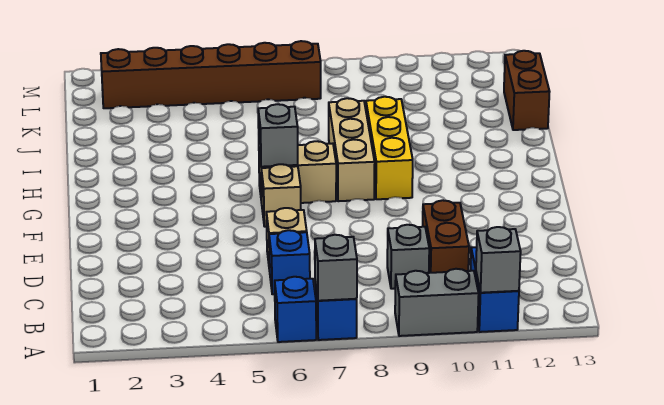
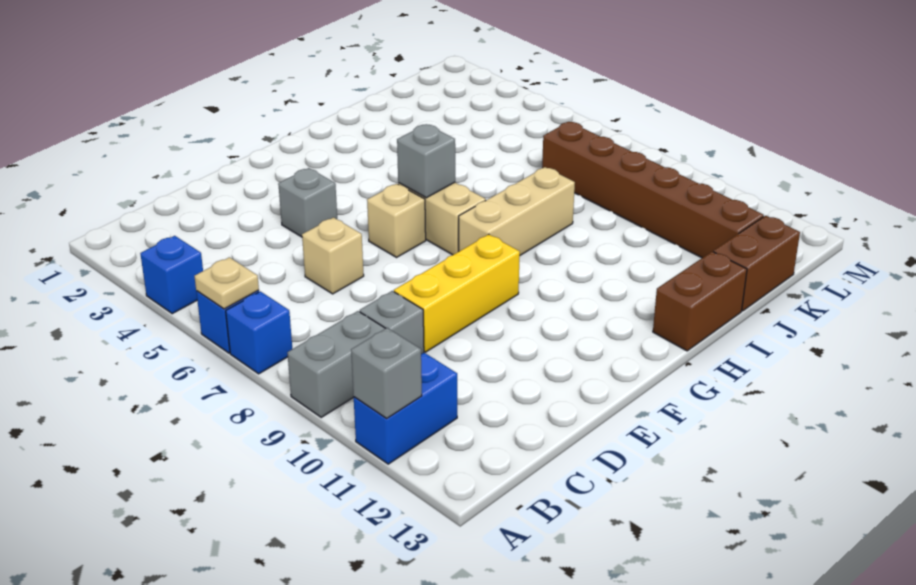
none -> tan 1x1 plate [195,257,259,309]
grey 1x1 brick [315,235,357,301] -> grey 1x1 brick moved to [278,168,337,237]
grey 1x2 brick [395,269,479,336] -> grey 1x2 brick turned to [287,311,385,417]
blue 1x1 brick [269,230,310,294] -> blue 1x1 brick moved to [140,236,203,314]
brown 1x2 brick [423,200,469,273] -> brown 1x2 brick moved to [653,251,747,351]
yellow 1x3 brick [366,97,413,199] -> yellow 1x3 brick moved to [394,234,520,352]
brown 1x6 brick [101,41,321,108] -> brown 1x6 brick moved to [542,122,764,258]

